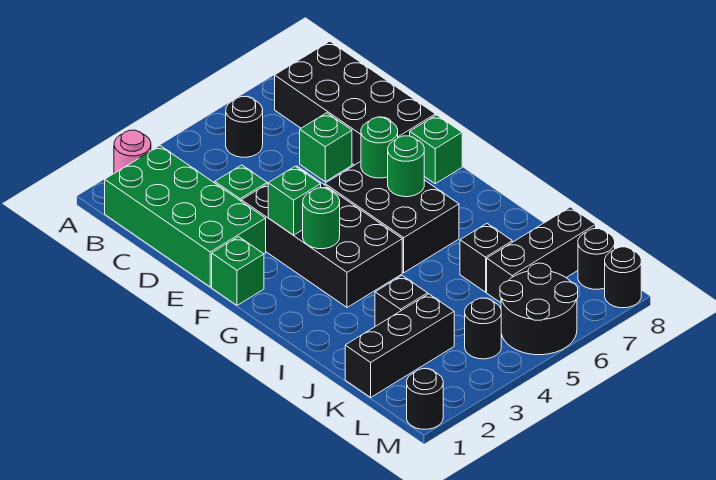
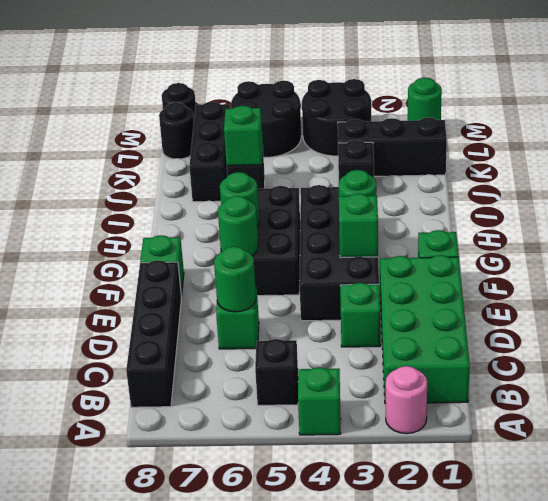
none -> green 1x1 brick [298,367,341,435]
black 1x1 round brick [226,97,263,157] -> black 1x1 brick [255,339,298,405]
black 2x4 brick [275,41,435,165] -> black 1x4 brick [126,260,181,407]
none -> green 1x1 round brick [214,246,256,312]
none -> green 1x1 brick [224,106,263,165]
black 1x3 brick [487,207,596,303] -> black 1x3 brick turned to [189,102,230,202]
black 1x1 round brick [465,298,501,359] -> black 2x2 round brick [302,79,371,156]
black 1x1 round brick [407,369,443,429] -> green 1x1 round brick [408,77,442,121]

